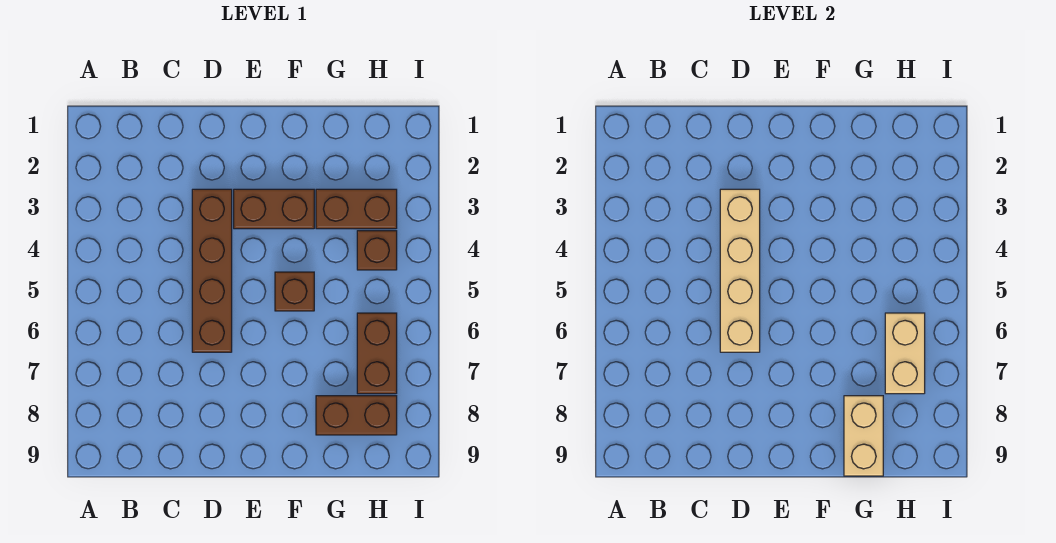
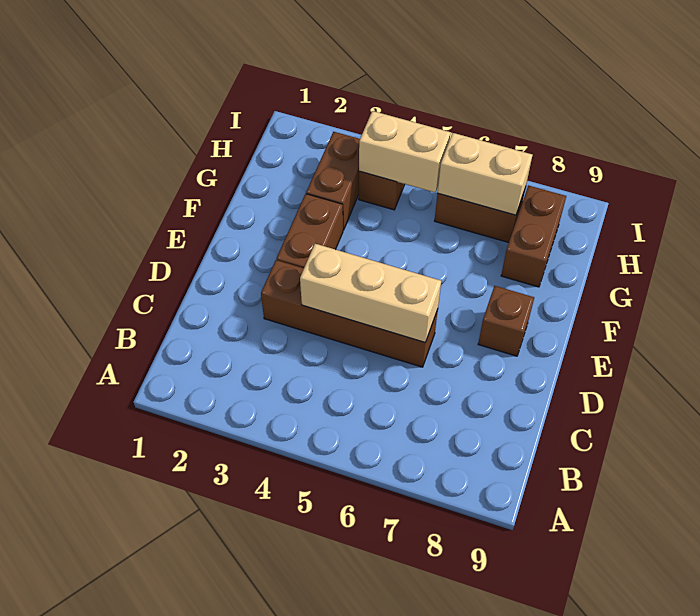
tan 1x4 brick [720,189,760,352] -> tan 1x3 brick [300,244,441,343]
brown 1x1 brick [275,272,314,311] -> brown 1x1 brick moved to [478,286,534,356]
tan 1x2 brick [844,396,883,476] -> tan 1x2 brick moved to [359,111,451,192]

